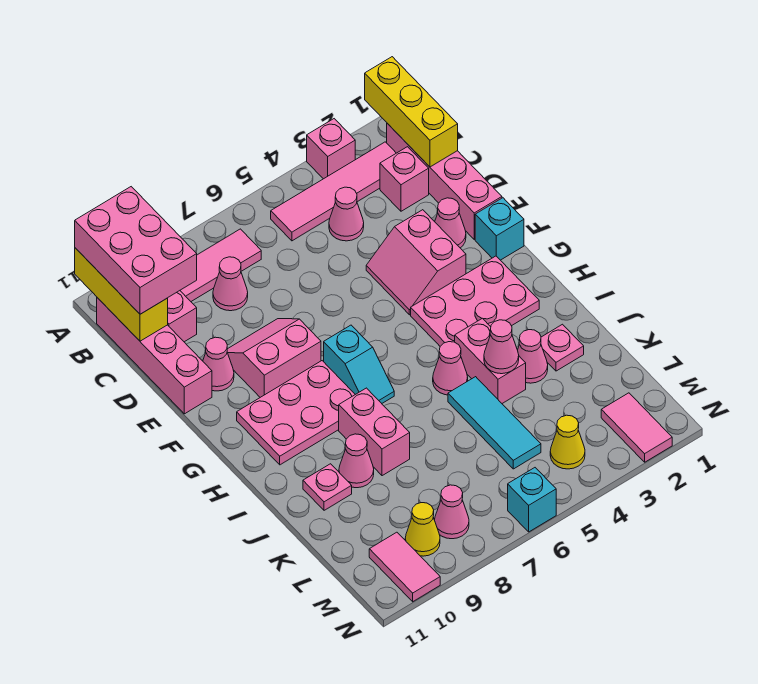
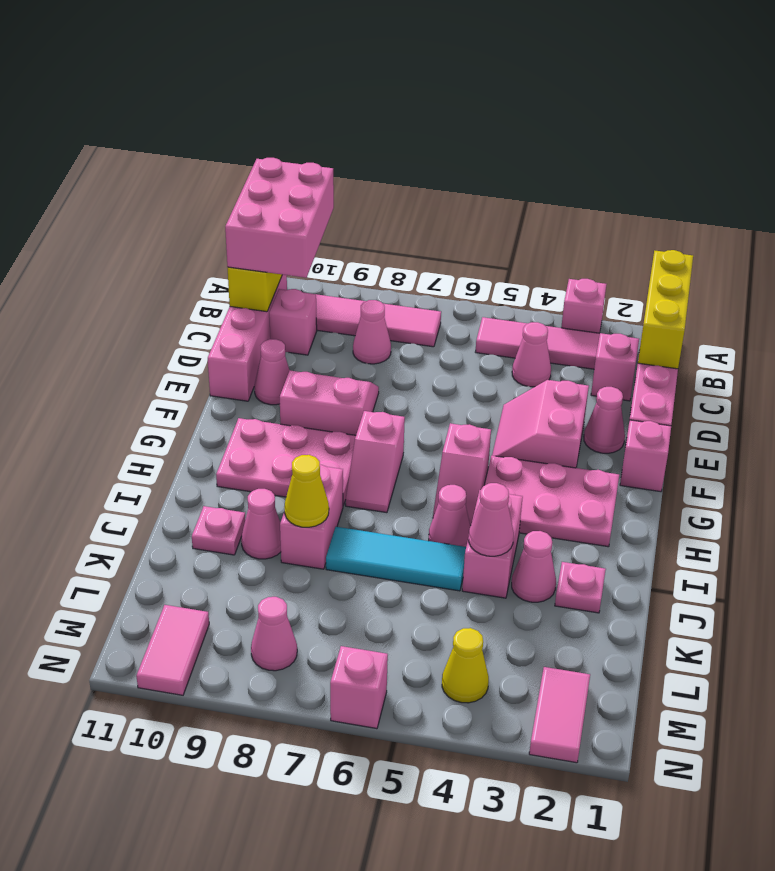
cyan 1x1 brick [475,198,524,260] -> pink 1x1 brick [620,420,671,492]
none -> pink 1x2 slope [433,423,491,526]
cyan 1x2 slope [324,325,394,403] -> pink 1x2 slope [346,411,405,513]
cyan 1x3 tile [448,377,541,469] -> cyan 1x3 tile turned to [326,527,466,591]
yellow 1x1 cone [405,503,440,556] -> yellow 1x1 cone moved to [284,455,329,527]
cyan 1x1 brick [508,468,556,532] -> pink 1x1 brick [330,646,388,729]

